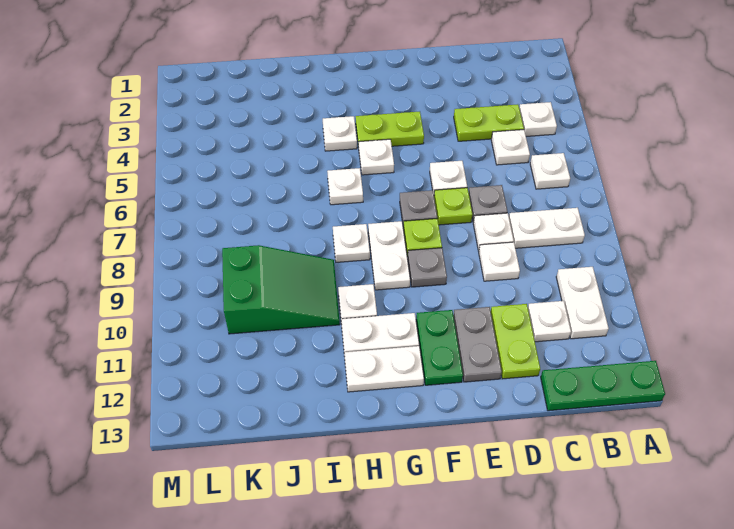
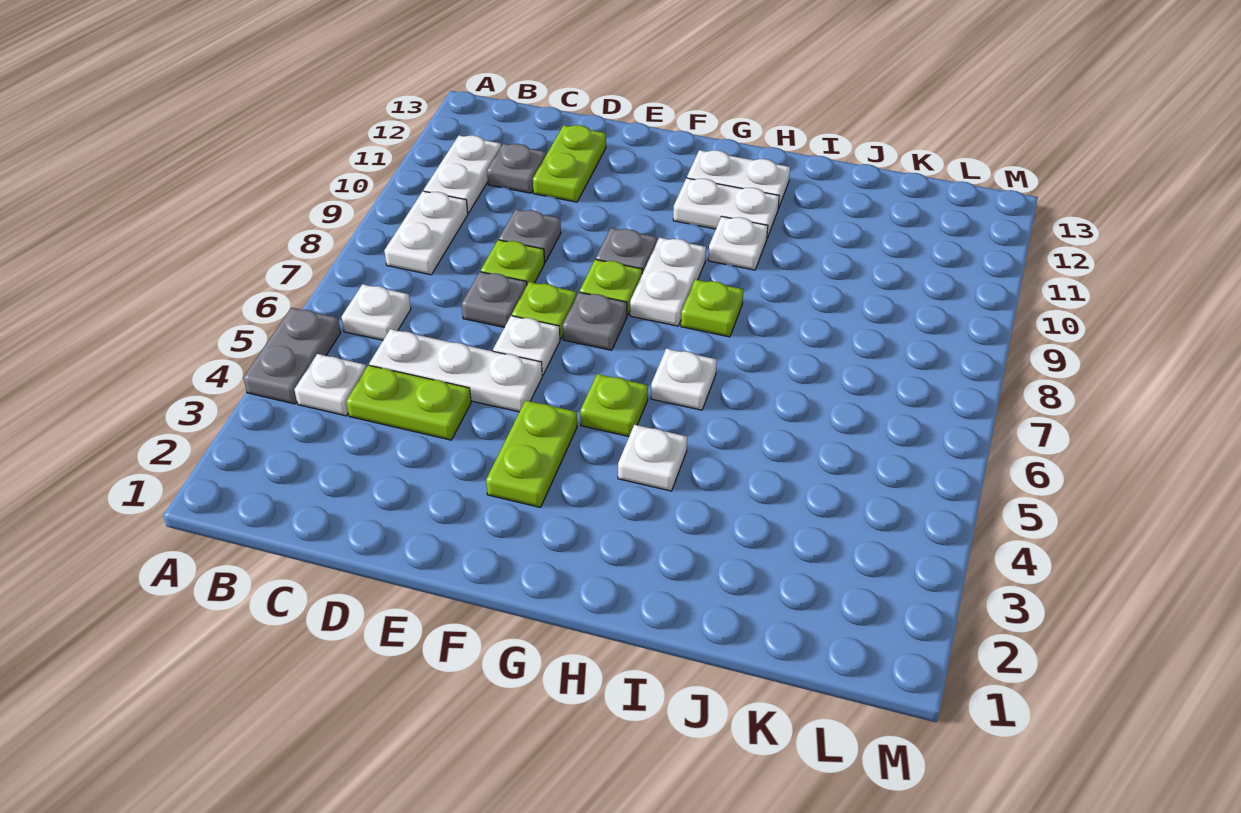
green 1x3 plate [541,361,665,411] -> none
white 1x2 plate [509,208,585,248] -> white 1x2 plate turned to [384,191,468,275]
white 1x1 plate [491,130,530,165] -> white 1x3 plate [369,329,542,412]
white 1x1 plate [528,301,571,342] -> grey 1x1 plate [487,144,546,193]
white 1x1 plate [473,213,514,251] -> lime 1x1 plate [481,240,544,284]
white 1x1 plate [479,242,520,281] -> grey 1x1 plate [499,209,561,263]
grey 1x2 plate [453,307,502,382] -> grey 1x2 plate moved to [243,308,341,404]
lime 1x2 plate [356,112,424,147] -> lime 1x2 plate turned to [486,400,577,507]
green 1x2 plate [416,310,463,385] -> none
white 1x1 plate [359,139,394,175] -> lime 1x1 plate [580,374,648,437]
white 1x1 plate [333,224,370,262] -> lime 1x1 plate [681,280,743,337]
green 2x3 slope [222,245,340,334] -> none

